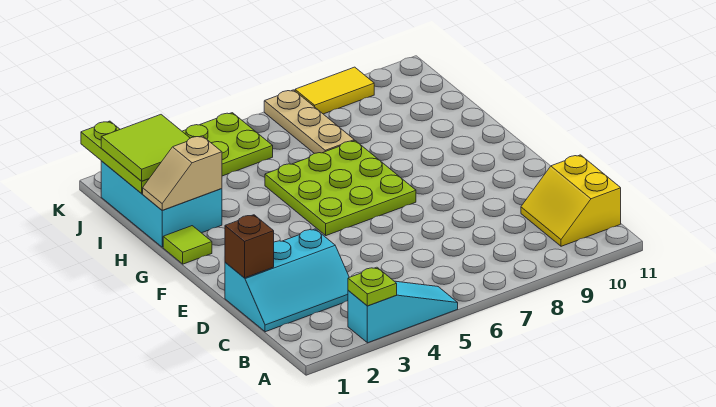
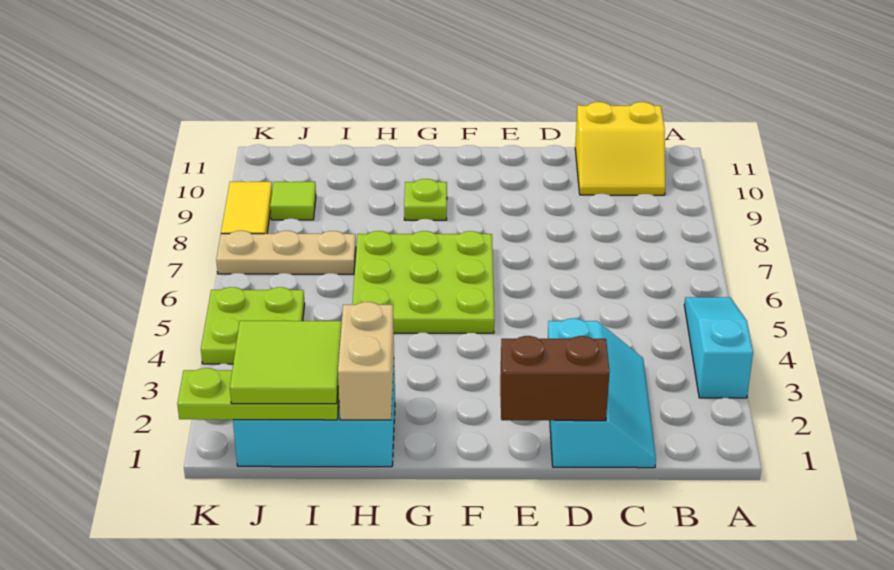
lime 1x1 plate [348,267,397,306] -> lime 1x1 plate moved to [404,179,447,220]
brown 1x1 brick [225,215,274,278] -> brown 1x2 brick [500,336,610,421]
lime 1x1 tile [163,226,212,264] -> lime 1x1 tile moved to [270,182,316,220]
tan 1x2 slope [143,136,222,210] -> tan 1x2 brick [338,302,394,420]

